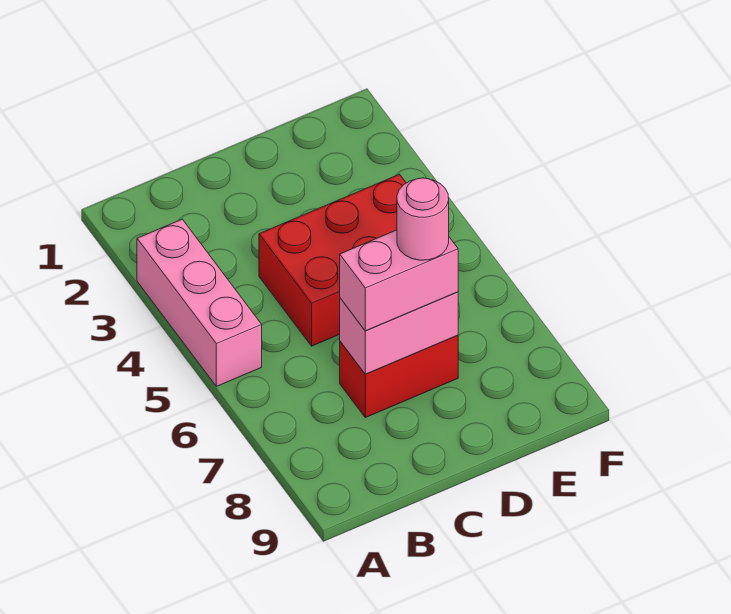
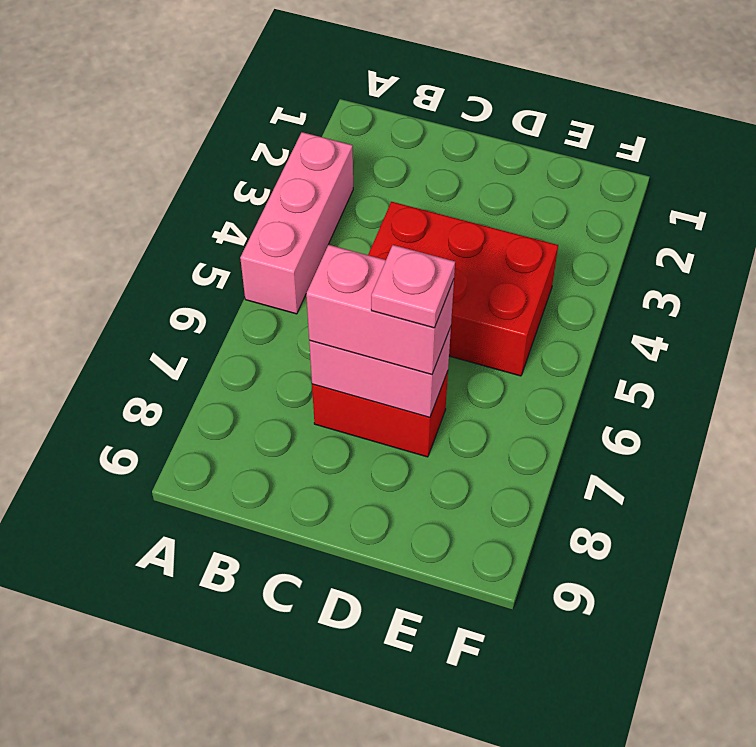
pink 1x1 round brick [397,178,449,260] -> pink 1x1 plate [371,245,455,328]

